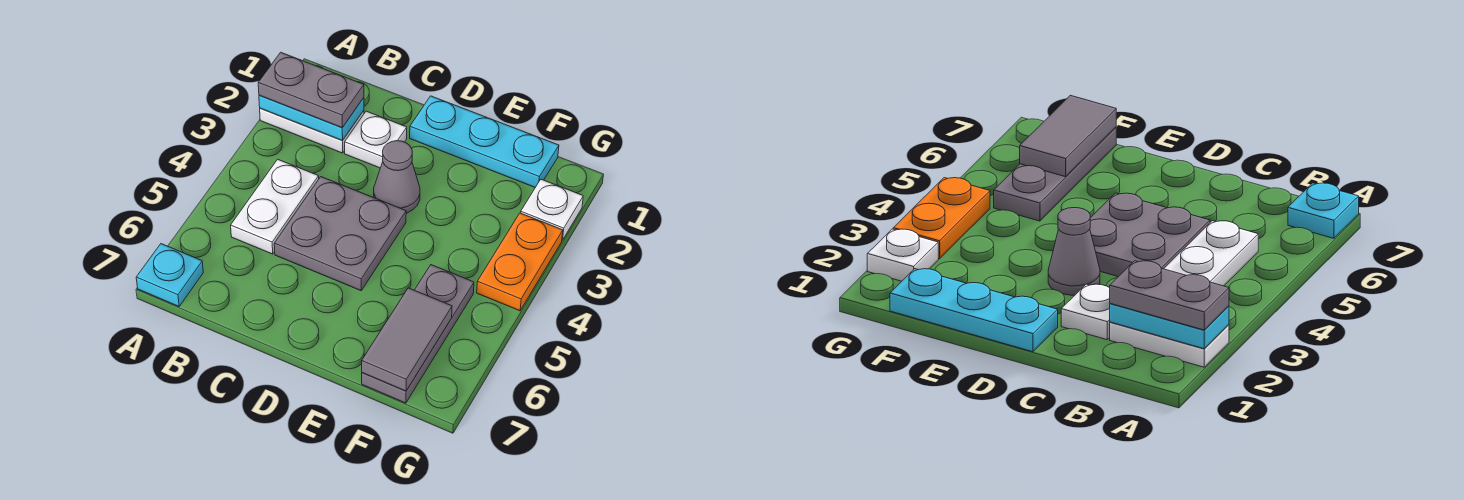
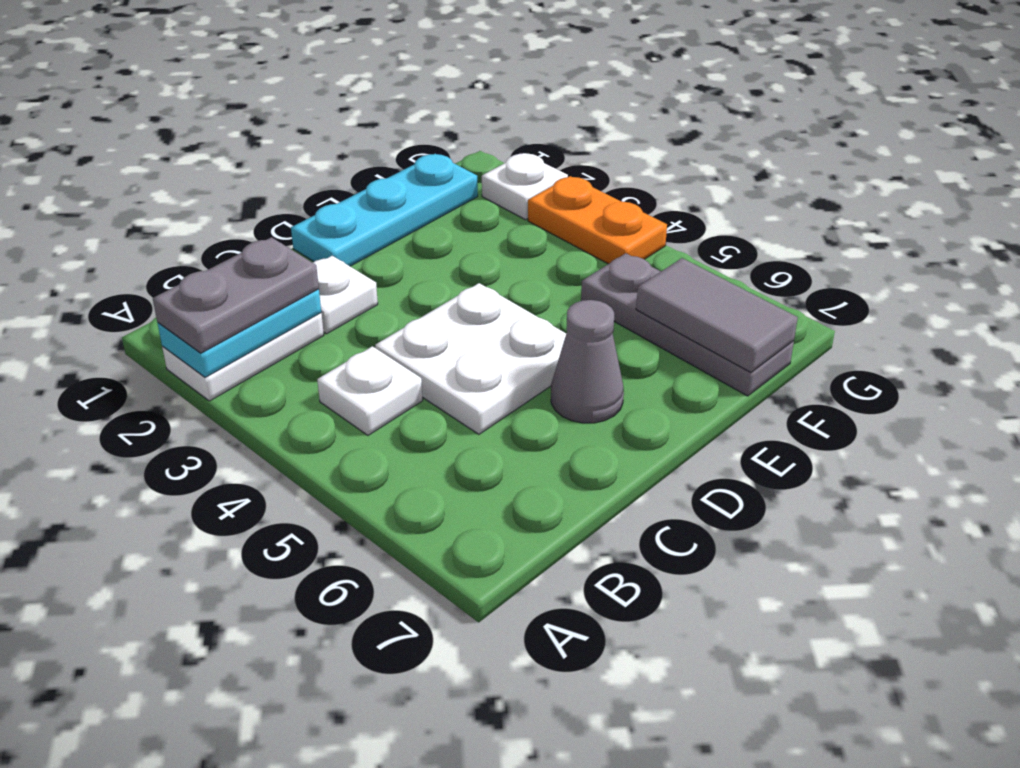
cyan 1x1 plate [136,244,203,306] -> none
white 1x2 plate [231,159,319,254] -> white 1x1 plate [317,346,423,435]
grey 2x2 plate [274,177,406,291] -> white 2x2 plate [375,283,566,434]
grey 1x1 cone [374,141,420,213] -> grey 1x1 cone moved to [551,300,624,423]

